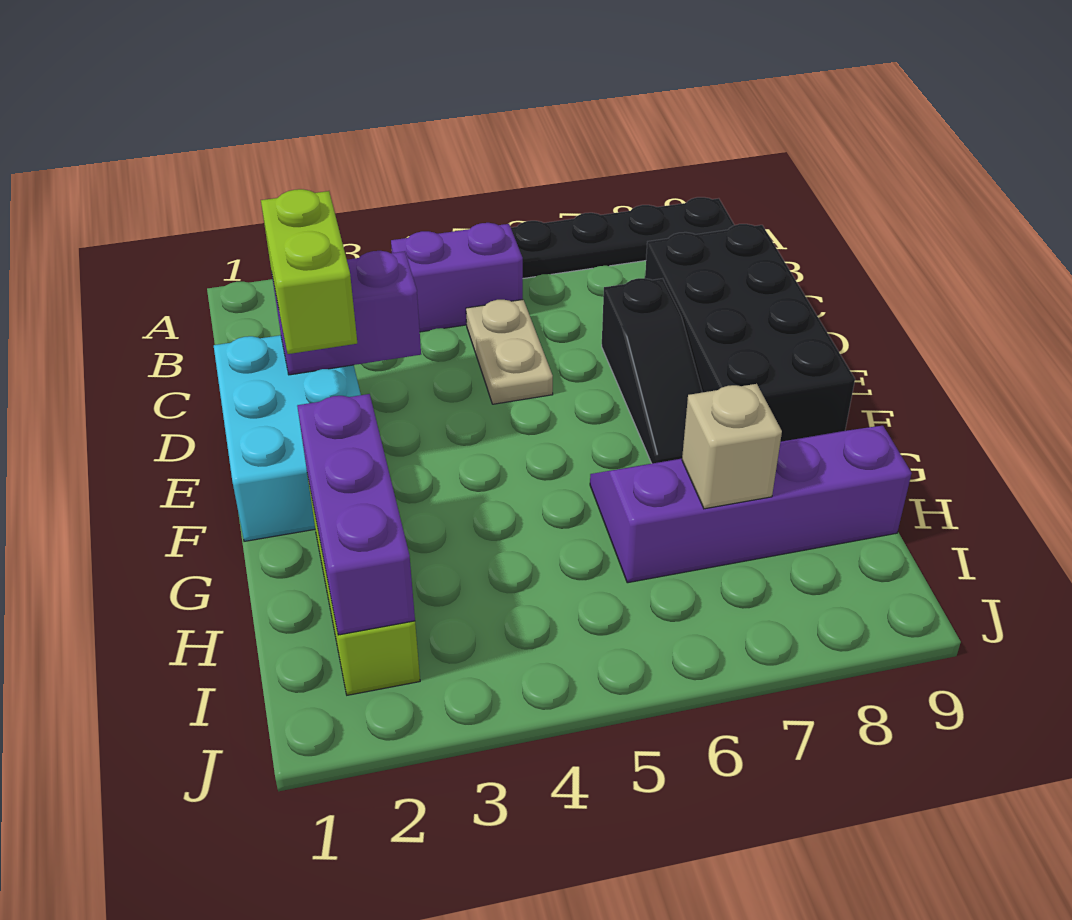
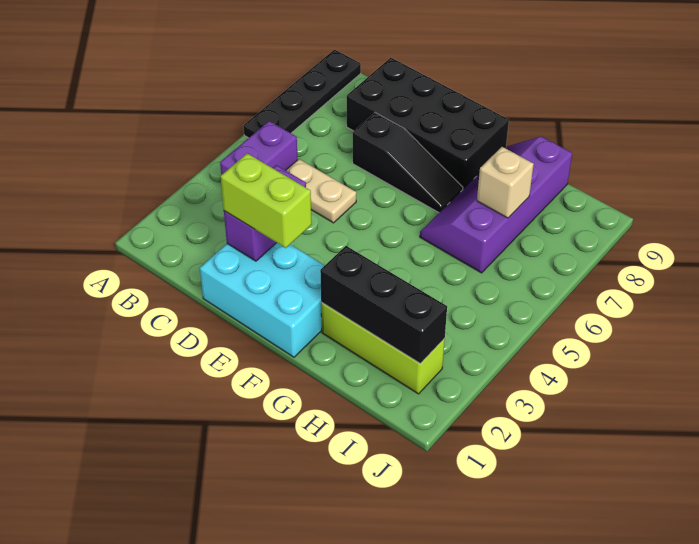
purple 1x3 brick [297,394,415,635] -> black 1x3 brick [320,246,447,364]

